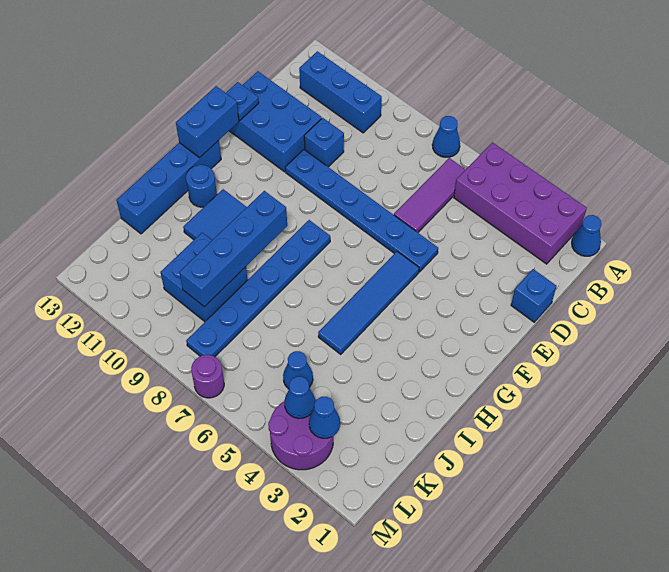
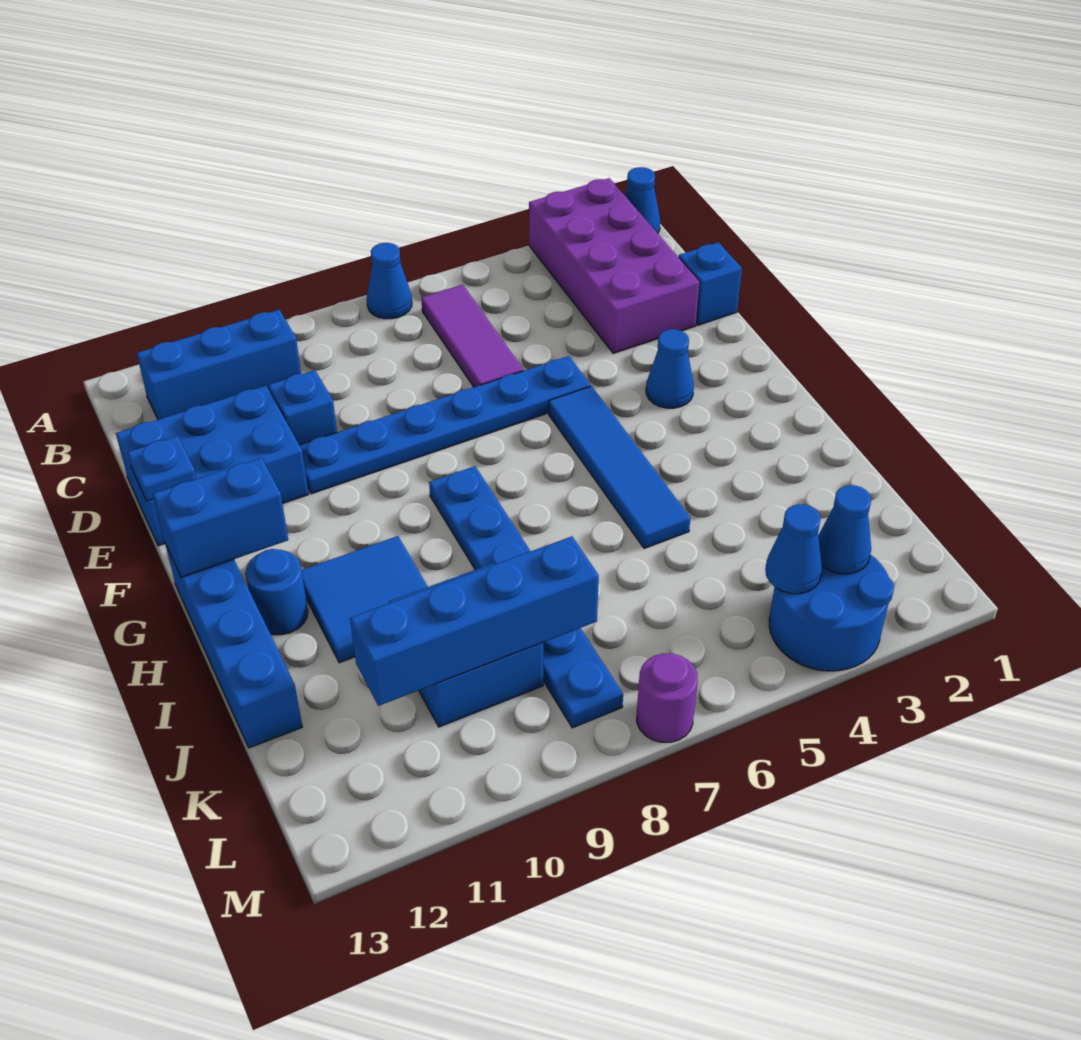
purple 2x4 brick [454,142,587,264] -> purple 2x4 brick turned to [529,178,700,353]
blue 1x2 brick [176,86,239,158] -> blue 1x2 brick turned to [153,458,288,577]
blue 1x4 brick [179,191,287,307] -> blue 1x4 brick turned to [350,536,599,706]
blue 1x1 cone [283,351,313,389] -> blue 1x1 cone moved to [646,329,694,408]
purple 2x2 round brick [268,399,333,470] -> blue 2x2 round brick [769,555,894,671]

